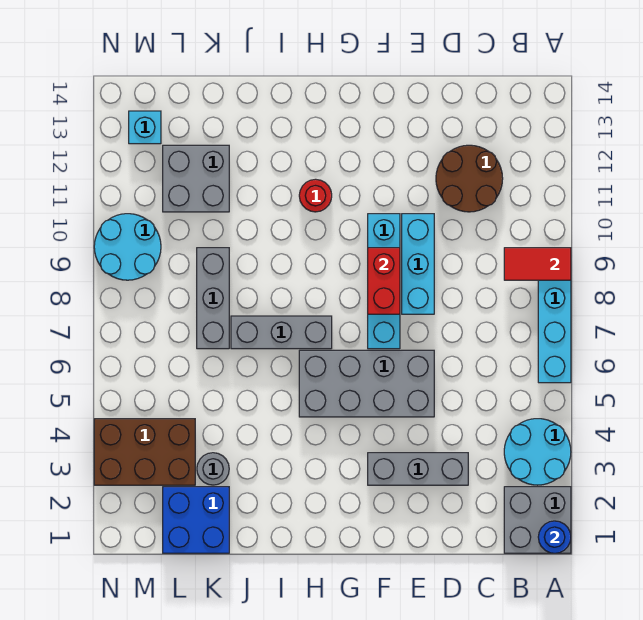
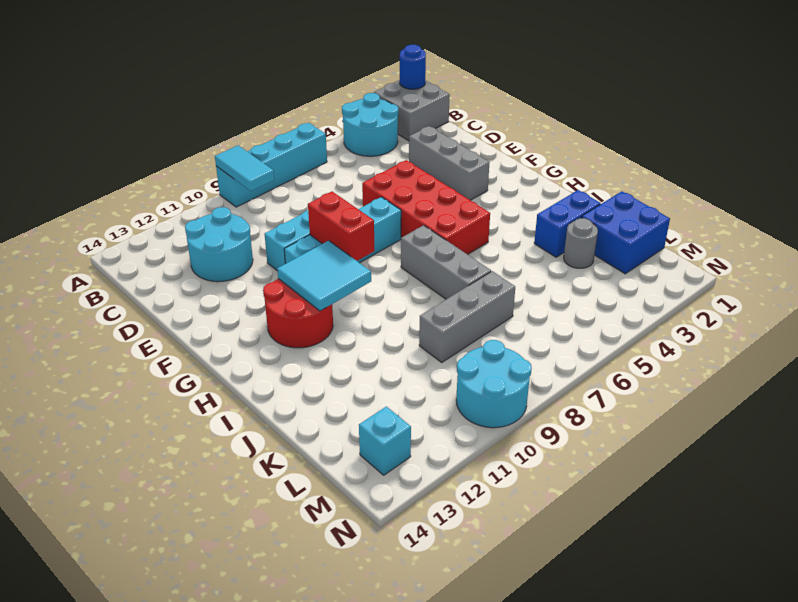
red 1x2 tile [504,248,571,280] -> cyan 1x2 tile [215,145,274,191]
brown 2x2 round brick [436,145,503,212] -> cyan 2x2 round brick [185,207,253,282]
grey 2x4 brick [299,350,434,417] -> red 2x4 brick [362,160,490,254]
red 1x2 brick [368,248,400,314] -> red 1x2 brick turned to [308,192,375,261]
none -> cyan 2x2 tile [277,241,371,311]
red 1x1 round brick [299,179,332,212] -> red 2x2 round brick [263,279,333,348]
none -> blue 1x2 brick [534,190,601,257]
grey 2x2 brick [163,145,229,212] -> none
brown 2x3 brick [94,419,195,485] -> none

